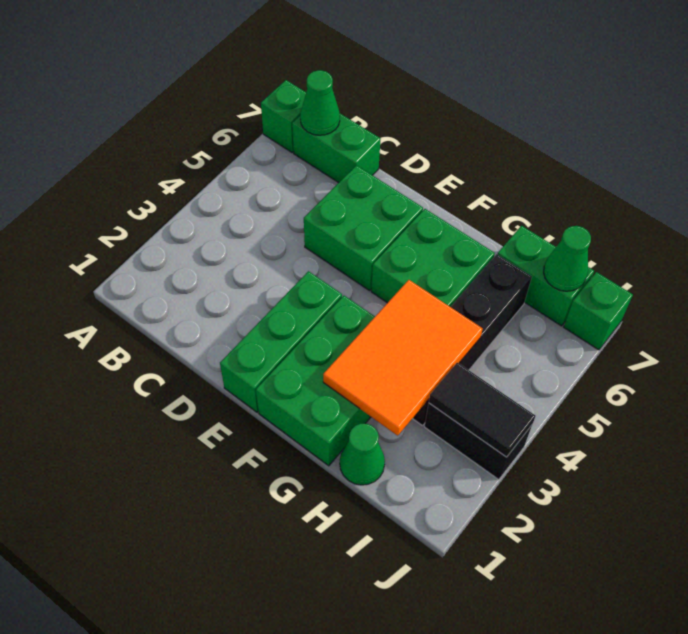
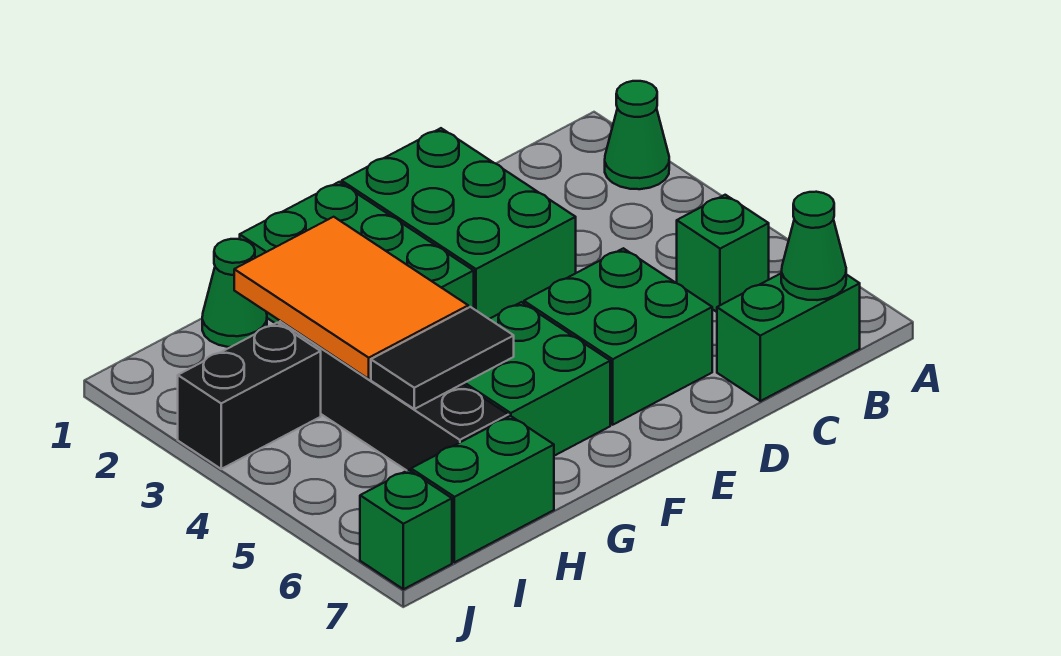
green 1x1 brick [261,80,306,152] -> green 1x1 brick moved to [677,195,769,312]
green 1x3 brick [220,271,342,412] -> green 2x3 brick [342,128,576,319]
black 1x2 tile [429,363,535,457] -> black 1x2 tile moved to [371,307,514,409]
green 1x1 cone [544,226,591,291] -> green 1x1 cone moved to [605,81,669,189]

